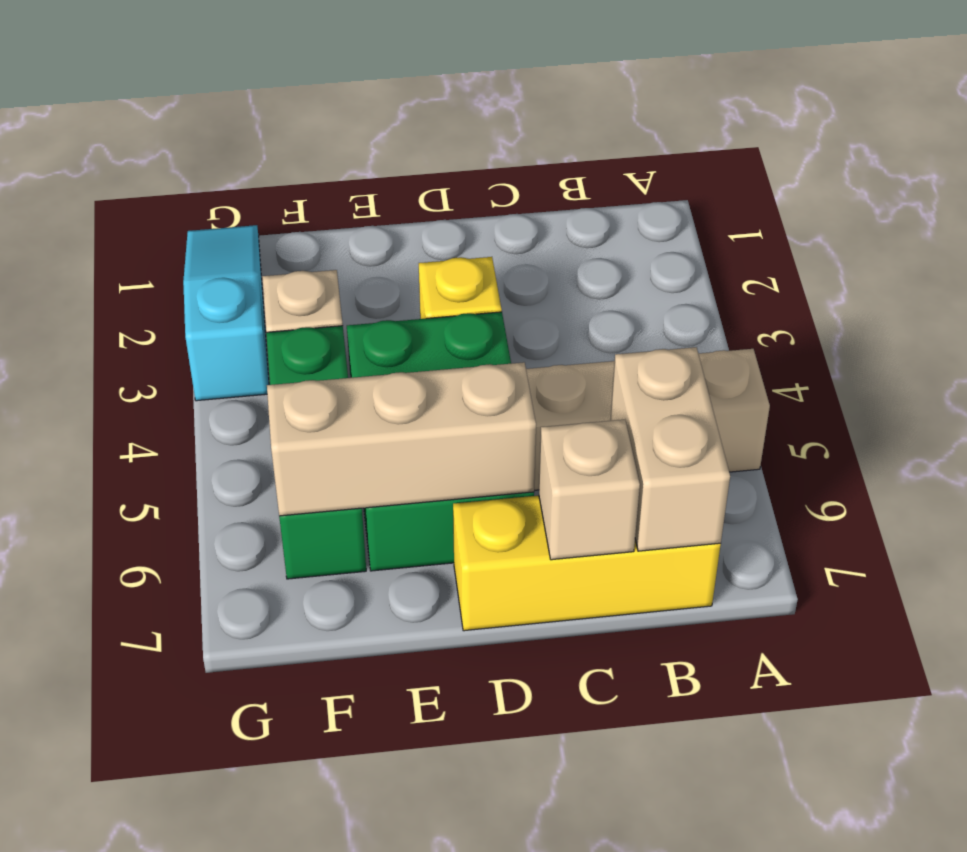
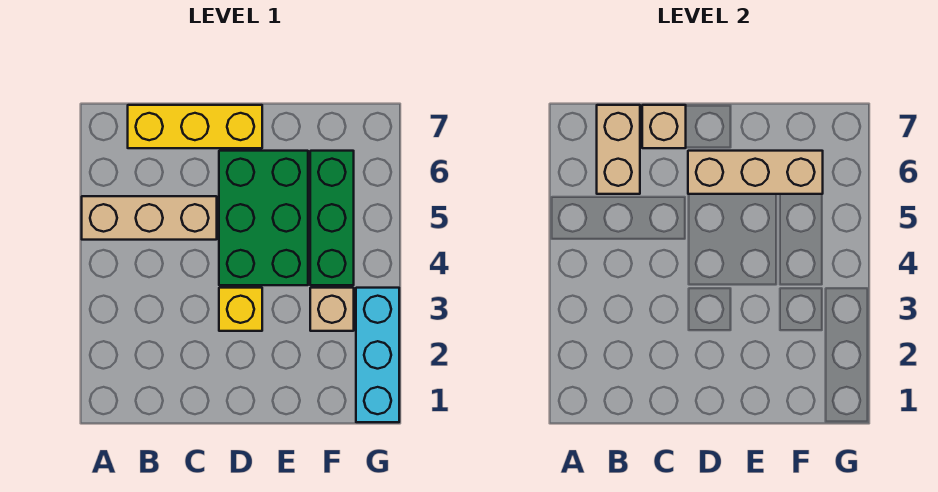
cyan 1x3 slope [183,225,269,401] -> cyan 1x3 brick [356,288,399,422]

